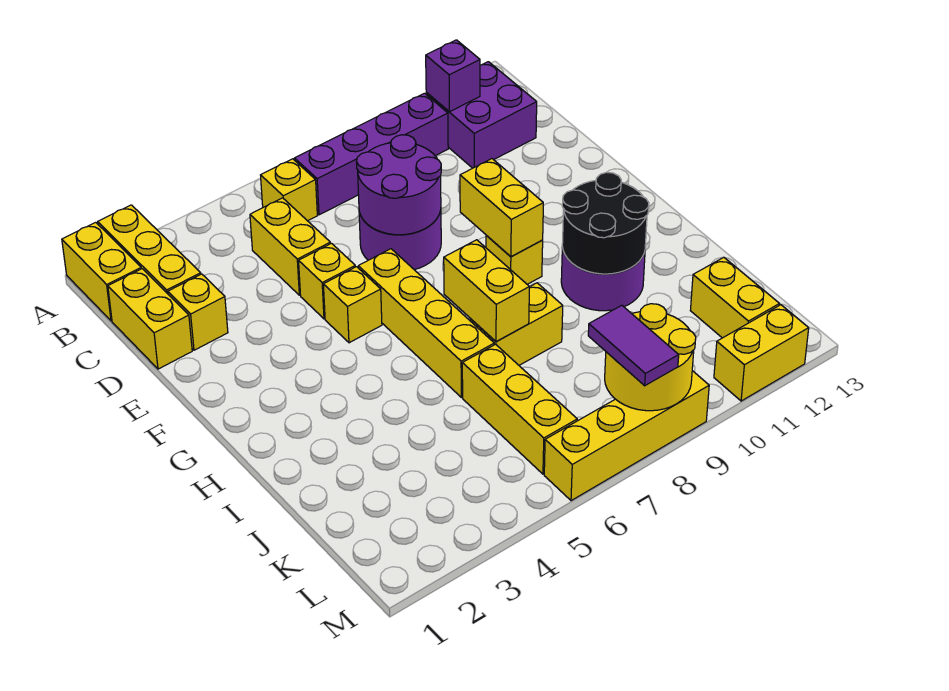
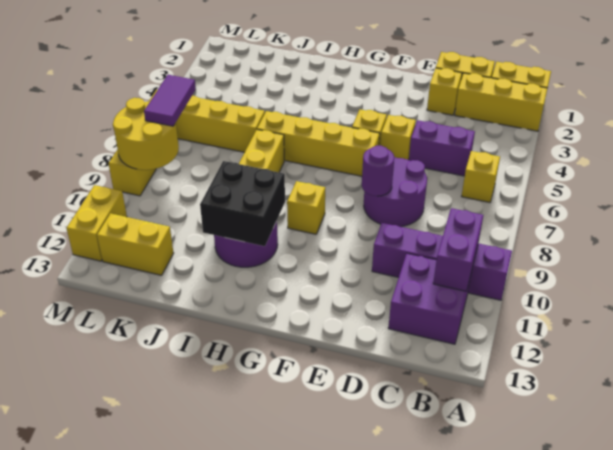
purple 1x4 brick [294,93,448,215] -> purple 1x4 brick turned to [372,223,512,300]
purple 1x1 brick [426,40,480,112] -> purple 1x2 brick [433,208,483,291]
yellow 1x2 brick [250,198,330,295] -> purple 1x2 brick [409,120,475,176]
purple 2x2 round brick [357,135,441,235] -> purple 1x1 round brick [362,146,394,196]
yellow 1x2 brick [460,159,543,257] -> none
yellow 1x2 brick [444,240,529,341] -> none
black 2x2 round brick [562,172,649,274] -> black 2x2 brick [200,161,285,246]
purple 1x2 tile [588,305,679,386] -> purple 1x2 tile turned to [144,75,196,126]

